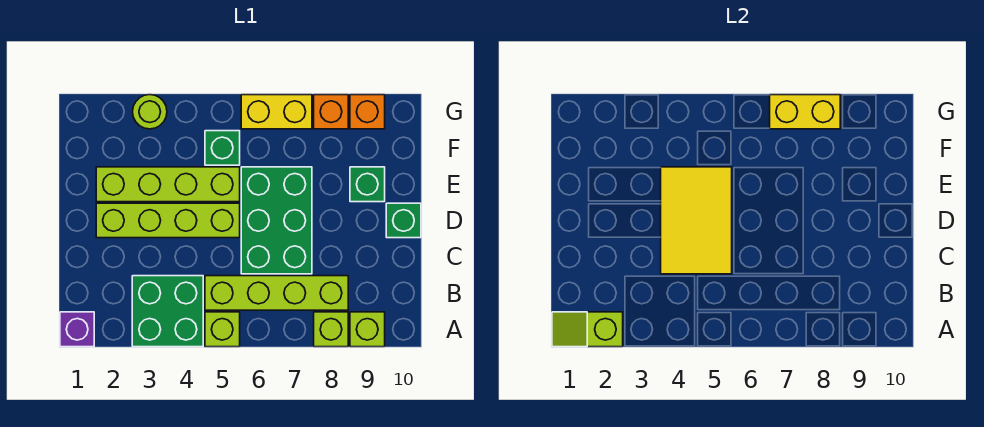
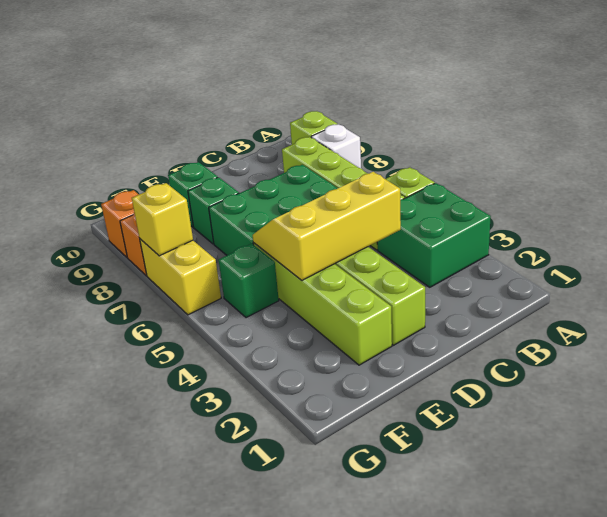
purple 1x1 brick [60,312,94,347] -> none
lime 1x2 slope [552,312,623,347] -> none
lime 1x1 brick [314,312,348,347] -> white 1x1 brick [311,124,361,168]
yellow 2x3 tile [661,167,732,274] -> yellow 2x3 slope [253,172,401,280]
green 1x1 brick [386,203,421,238] -> green 1x1 brick moved to [188,177,239,244]
lime 1x1 round brick [133,95,167,129] -> none
yellow 1x2 brick [770,95,840,129] -> yellow 1x1 brick [132,183,193,256]

